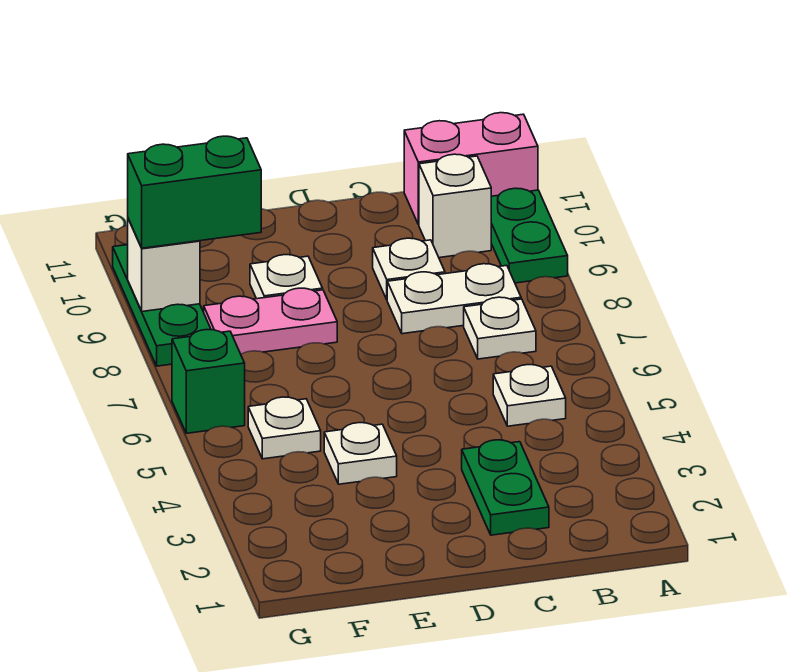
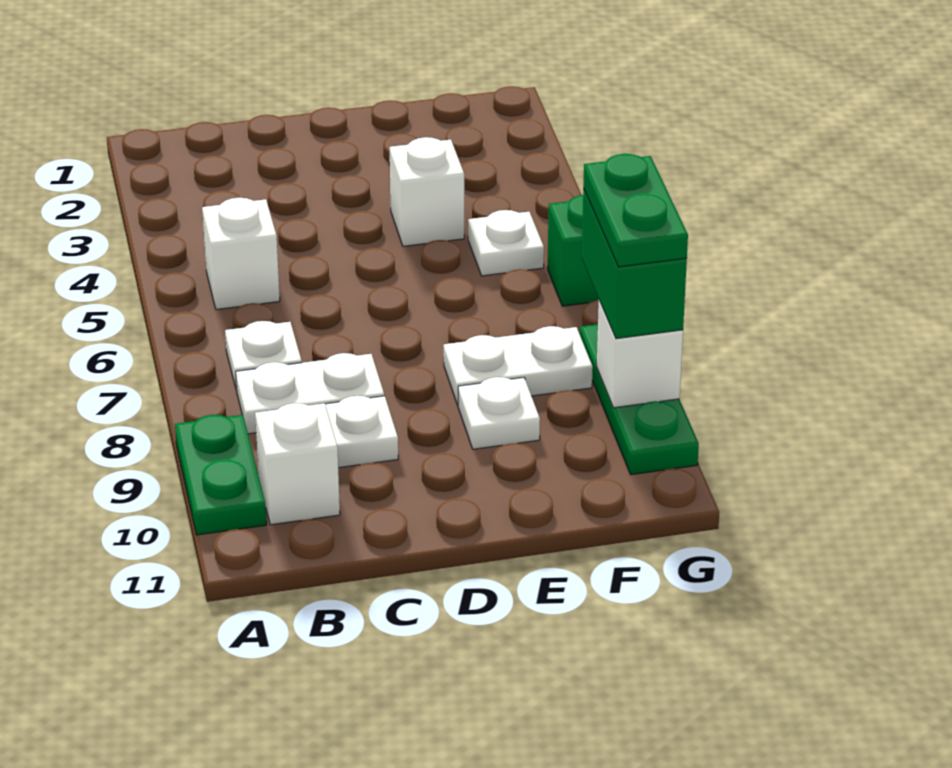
pink 1x2 brick [404,113,538,225] -> none
white 1x1 plate [493,365,566,426] -> white 1x1 brick [202,198,280,310]
green 1x2 plate [462,440,549,535] -> green 1x2 plate moved to [583,154,688,267]
white 1x1 plate [324,423,397,484] -> white 1x1 brick [390,137,464,246]
pink 1x2 plate [204,288,337,354] -> white 1x2 plate [444,326,593,405]
green 1x2 brick [128,136,261,248] -> green 1x2 brick turned to [582,188,687,339]

